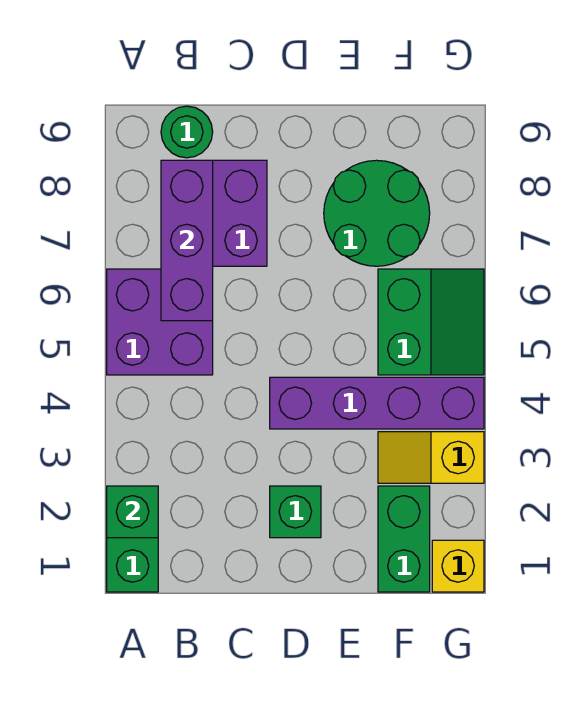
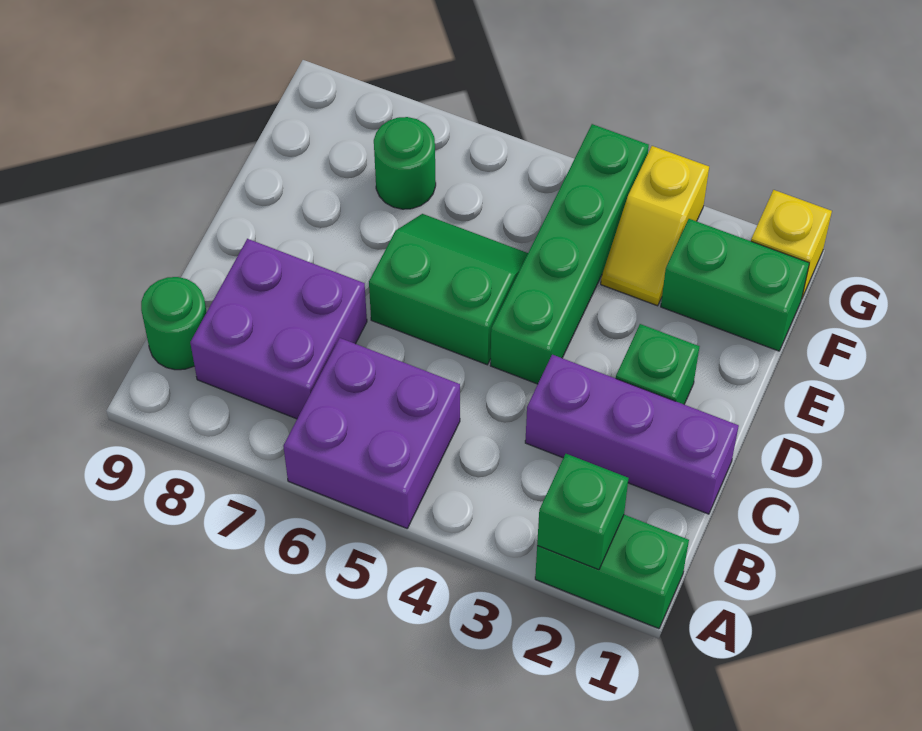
purple 1x3 brick [161,160,213,321] -> purple 1x3 brick moved to [525,355,739,514]
purple 1x4 brick [270,377,484,429] -> green 1x4 brick [490,124,649,384]
green 2x2 round brick [324,160,430,266] -> green 1x1 round brick [374,117,436,209]
green 2x2 slope [378,269,484,375] -> green 2x2 slope moved to [369,214,528,365]

